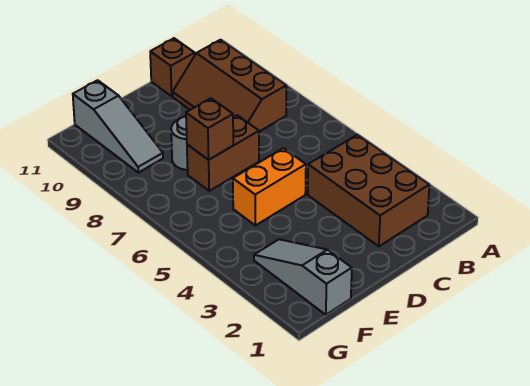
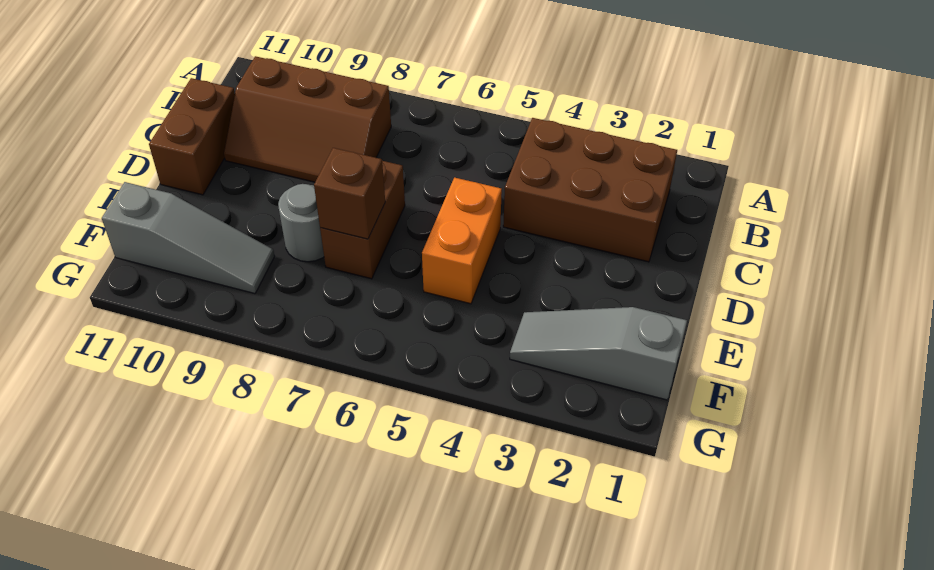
brown 1x1 brick [150,38,195,96] -> brown 1x2 brick [149,78,235,195]

